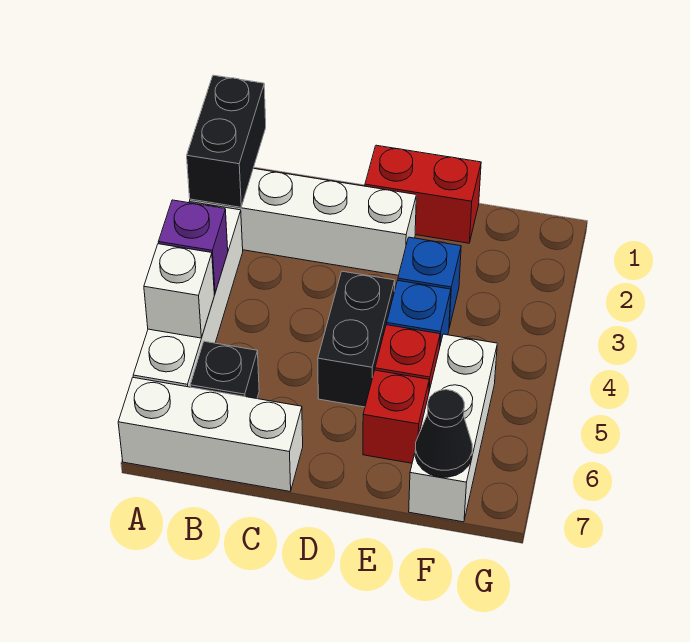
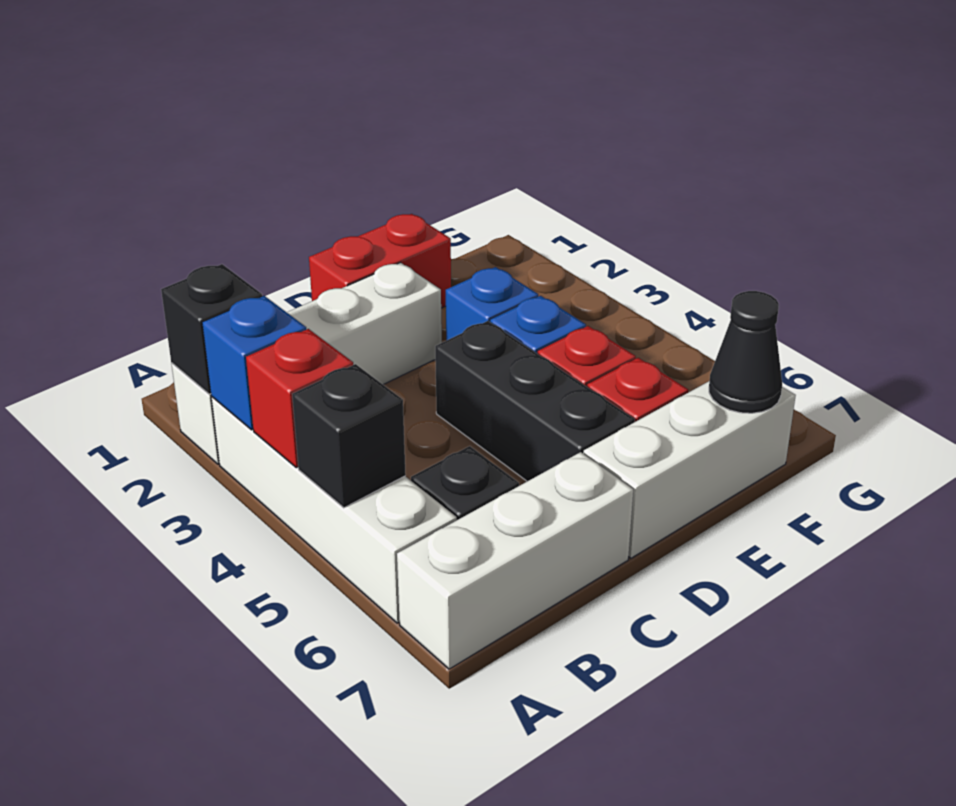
black 1x2 brick [187,75,266,207] -> black 1x1 brick [161,264,262,394]
none -> blue 1x1 brick [202,296,306,430]
purple 1x1 brick [159,200,228,293] -> red 1x1 brick [246,329,353,468]
white 1x1 brick [144,244,214,338] -> black 1x1 brick [292,364,406,508]
black 1x2 brick [318,271,395,407] -> black 1x3 brick [435,321,635,481]
white 1x3 brick [409,334,497,522] -> white 1x3 brick turned to [583,381,796,558]

